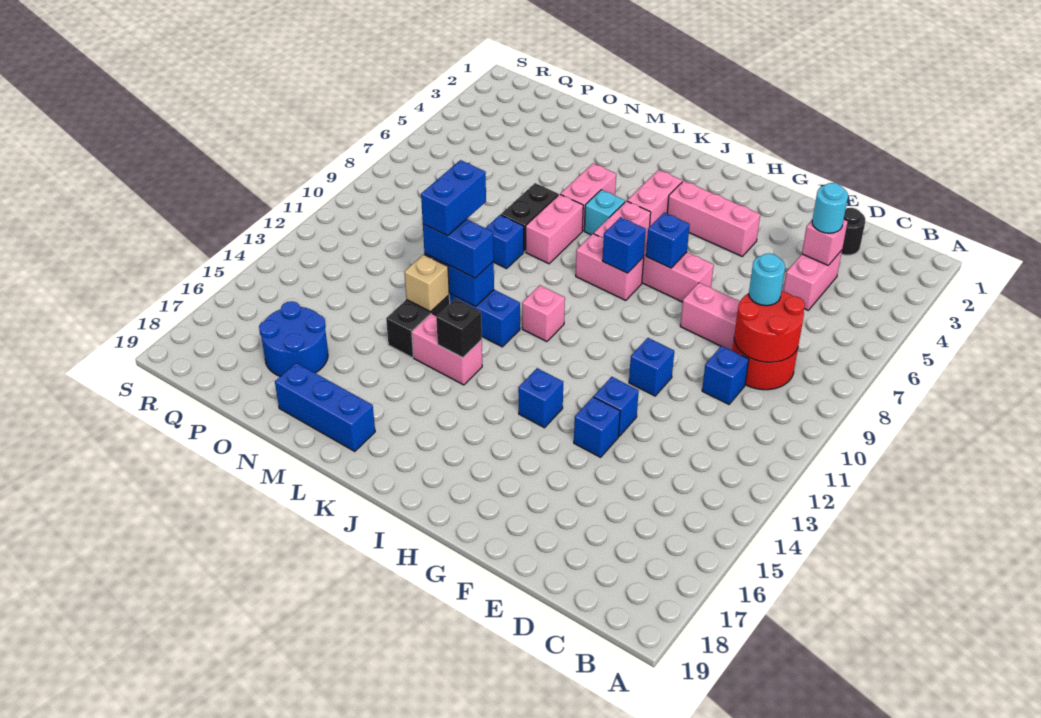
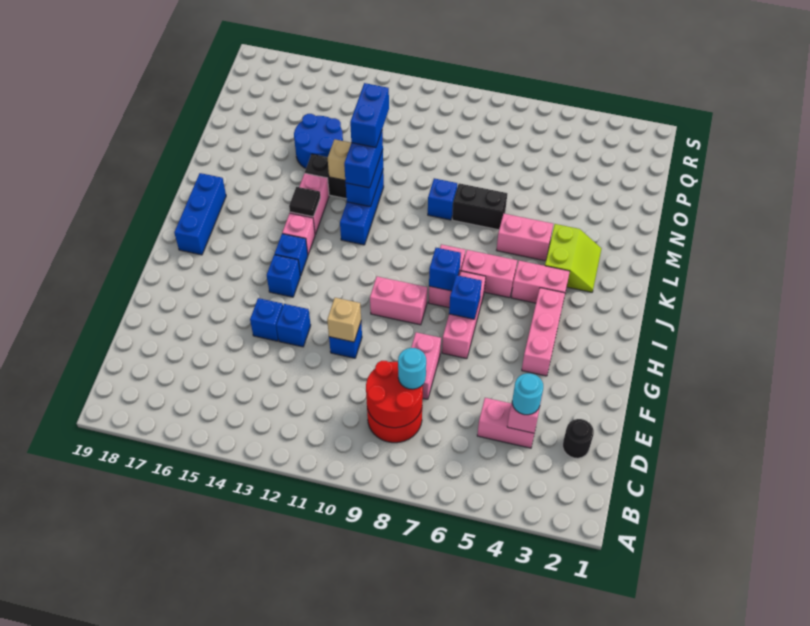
blue 1x1 brick [702,346,749,404] -> blue 1x1 brick moved to [275,234,308,276]
none -> tan 1x1 brick [327,298,361,342]
pink 1x1 brick [522,285,565,342] -> pink 1x1 brick moved to [282,213,315,255]
none -> lime 2x2 slope [545,224,602,292]
cyan 1x1 brick [584,190,625,235] -> none
black 1x1 brick [436,299,482,358] -> black 1x1 tile [289,187,320,217]
pink 1x2 brick [526,194,583,264] -> pink 1x2 brick moved to [370,277,427,325]
blue 1x3 brick [275,363,375,451] -> blue 1x3 brick moved to [174,173,226,255]
blue 1x2 brick [421,160,486,236] -> blue 1x2 brick turned to [350,83,389,147]
blue 2x2 round brick [259,301,328,376] -> blue 2x2 round brick moved to [294,114,343,169]

